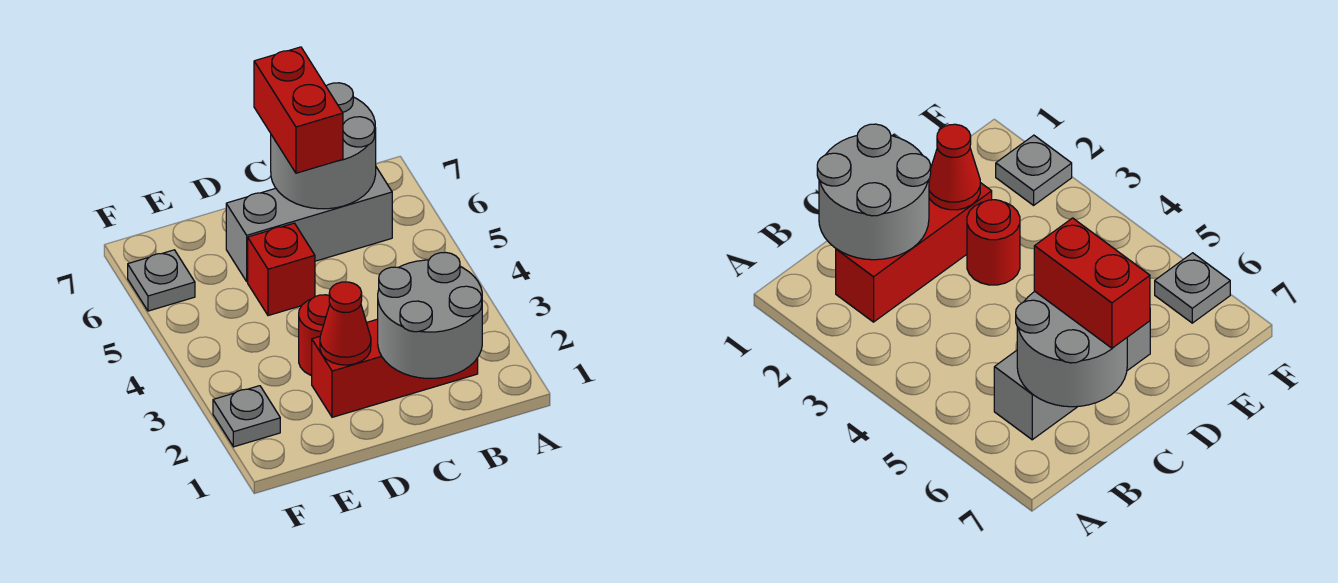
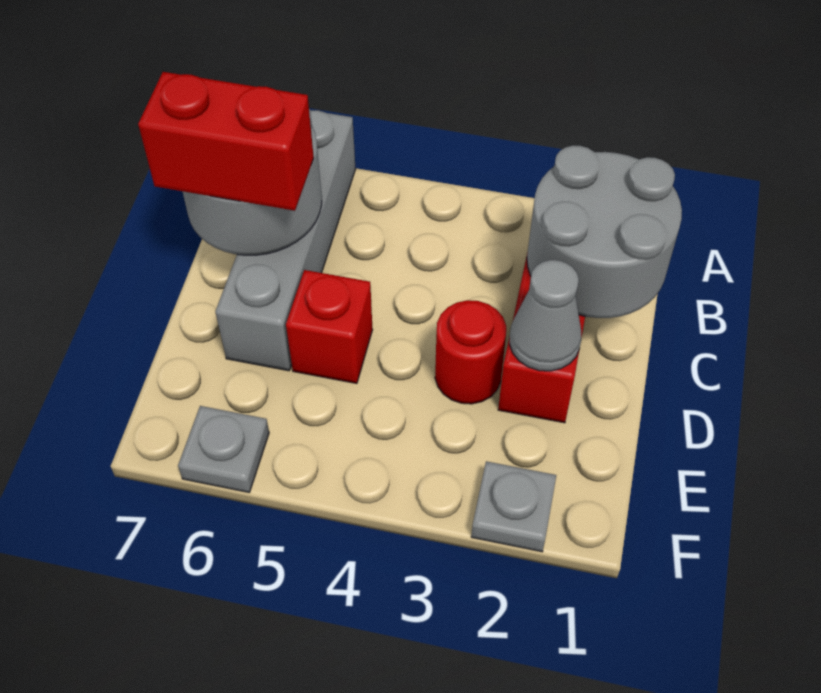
grey 1x3 brick [226,167,392,282] -> grey 1x4 brick [215,110,356,371]
red 1x1 cone [320,282,371,365] -> grey 1x1 cone [510,260,581,371]

